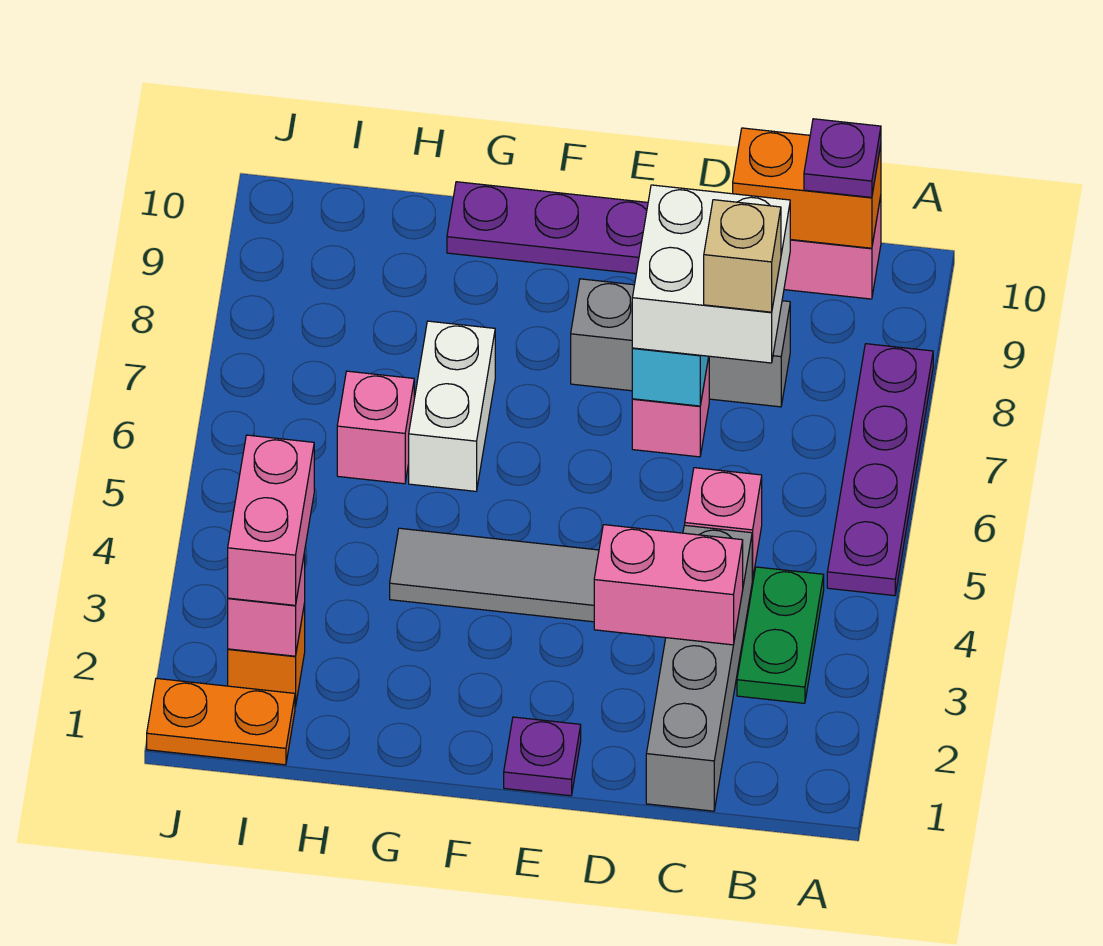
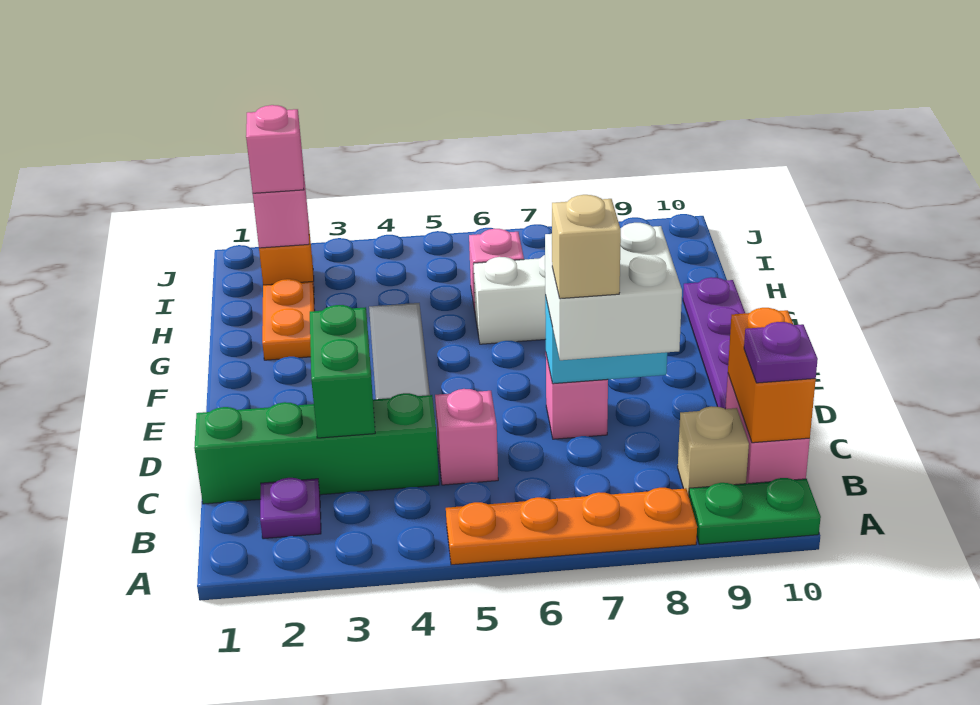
purple 1x4 plate [827,344,933,596] -> orange 1x4 plate [446,488,697,565]
green 1x2 plate [737,567,824,703] -> green 1x2 plate moved to [689,478,821,544]
none -> tan 1x1 brick [678,406,749,496]
grey 1x4 brick [646,525,752,811] -> green 1x4 brick [194,393,439,504]
pink 1x2 brick [594,525,743,645] -> green 1x2 brick [310,305,375,438]
grey 1x3 brick [571,279,790,407] -> none
purple 1x1 plate [504,717,581,796] -> purple 1x1 plate moved to [260,478,321,539]
orange 1x2 plate [147,678,295,765] -> orange 1x2 plate moved to [262,279,315,360]
pink 1x2 brick [228,435,314,605] -> pink 1x1 brick [246,105,304,193]

